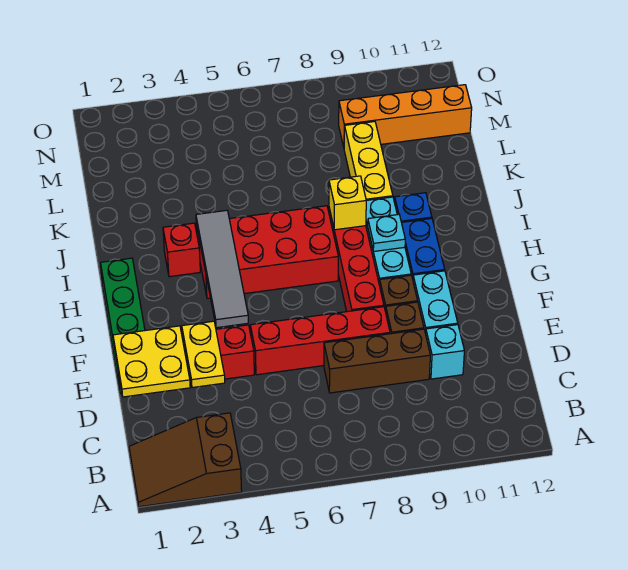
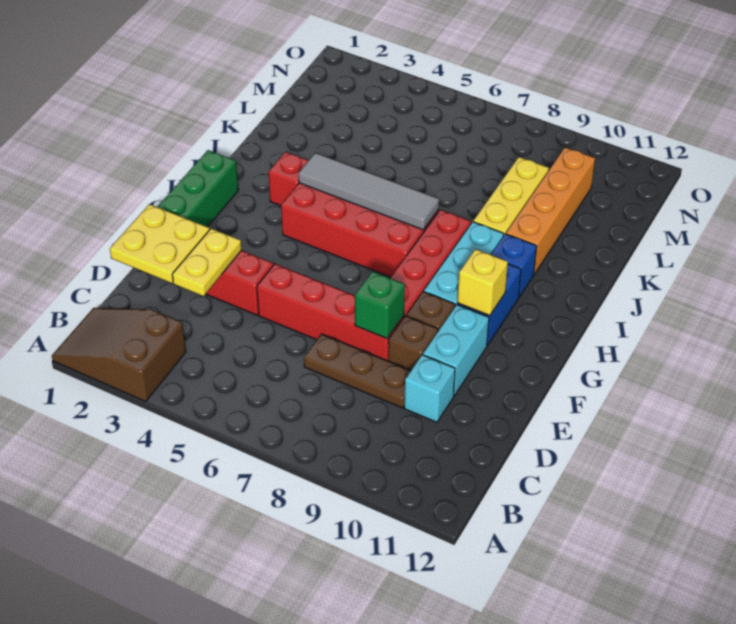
brown 1x3 brick [324,329,430,393] -> brown 1x3 plate [304,334,411,408]
none -> green 1x1 brick [355,271,405,338]
grey 1x4 tile [196,210,248,328] -> grey 1x4 tile turned to [299,153,439,230]
cyan 1x1 plate [368,214,405,252] -> none
yellow 1x1 brick [329,176,366,230] -> yellow 1x1 brick moved to [458,249,508,316]
orange 1x4 brick [339,85,472,147] -> orange 1x4 brick turned to [506,147,595,274]

